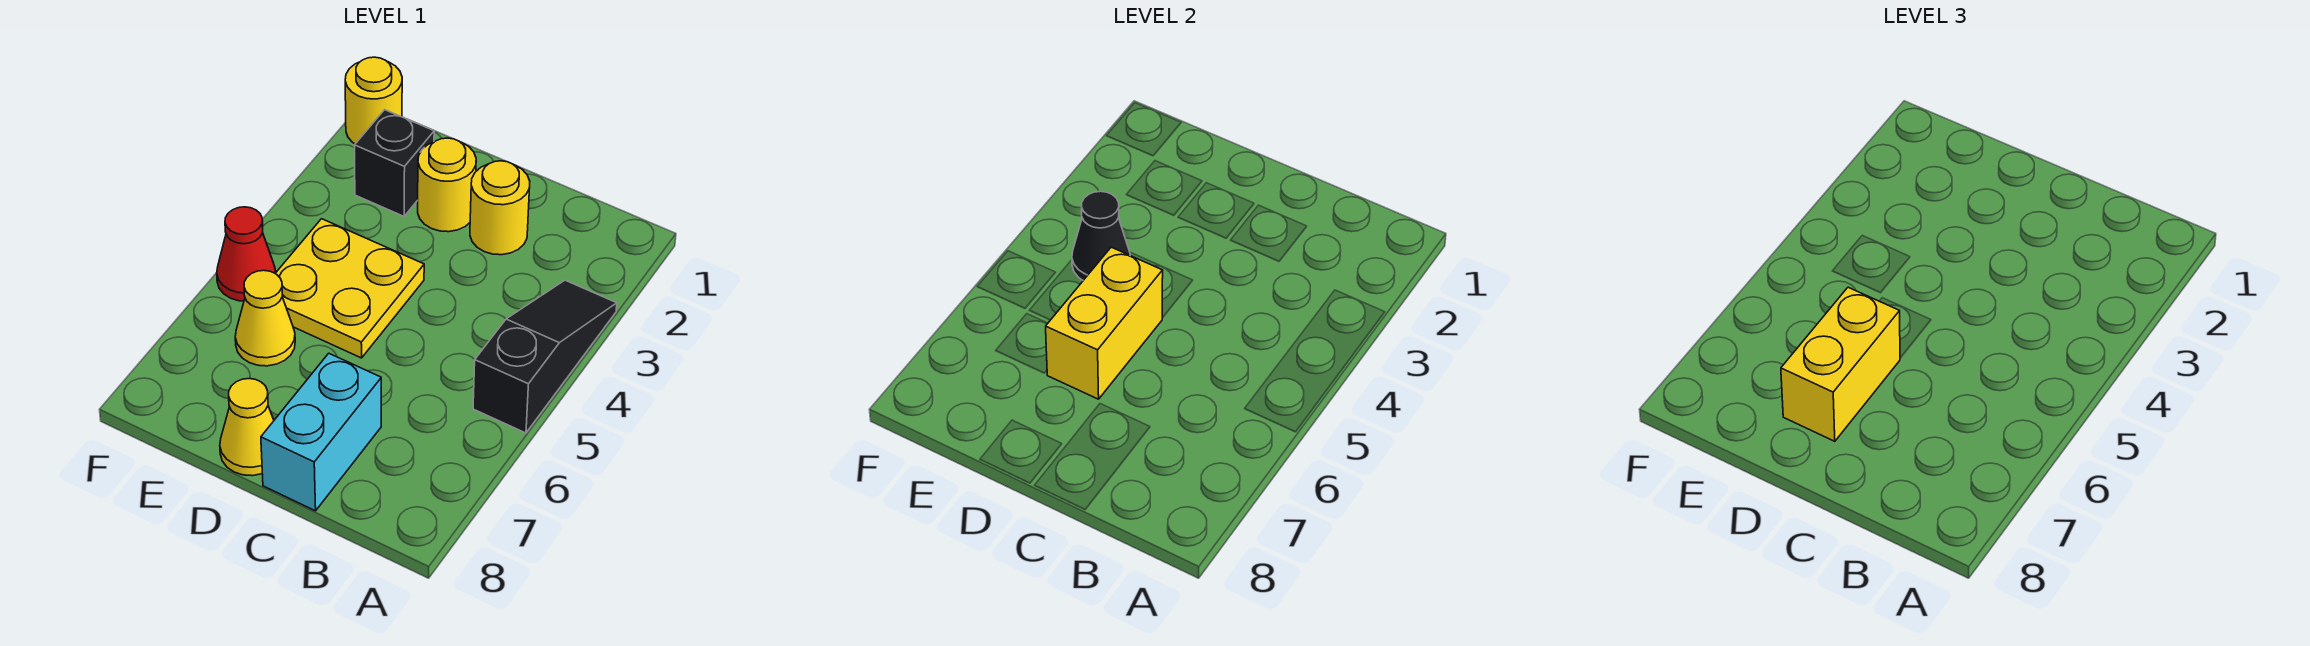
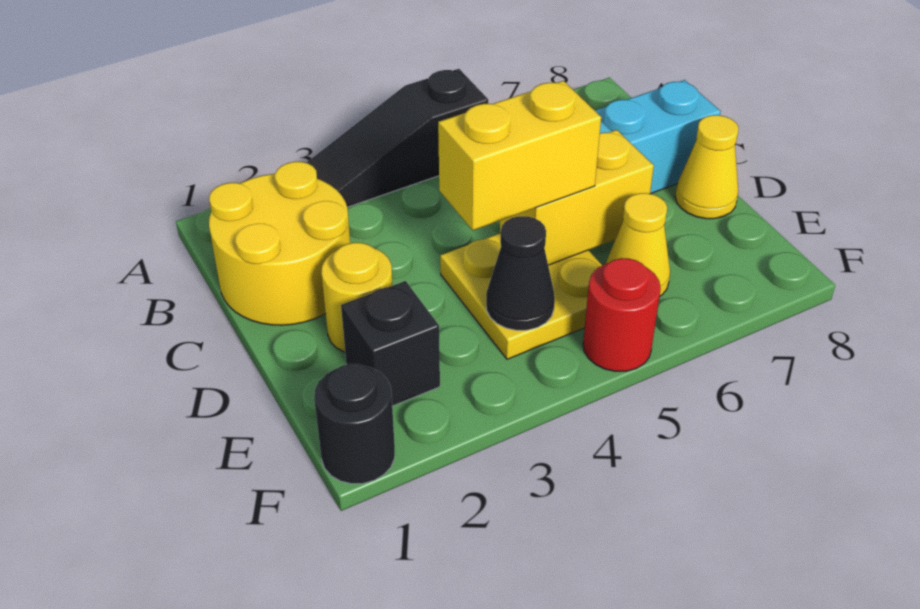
yellow 1x1 round brick [470,161,530,255] -> yellow 2x2 round brick [209,162,350,325]
yellow 1x2 brick [1781,287,1900,441] -> yellow 1x2 brick moved to [438,81,601,230]
yellow 1x1 round brick [345,57,402,144] -> black 1x1 round brick [314,364,395,484]
red 1x1 cone [217,207,276,301] -> red 1x1 round brick [583,258,661,371]

